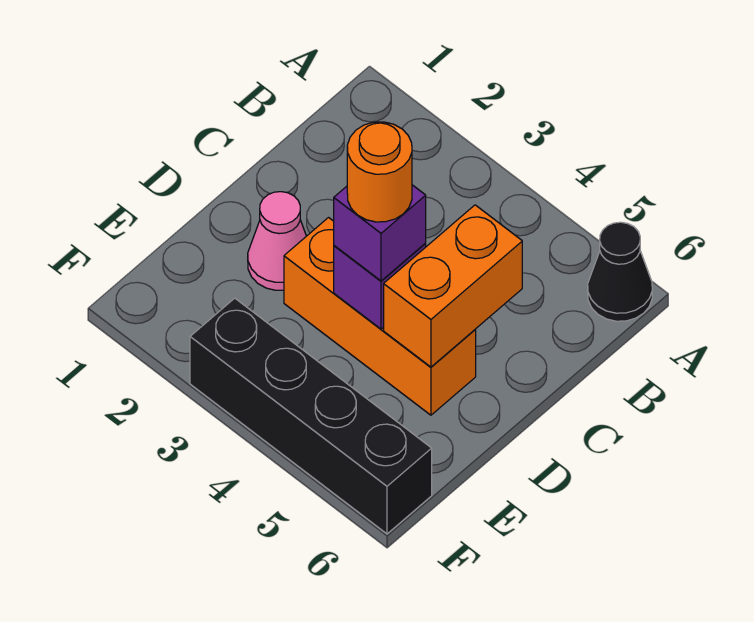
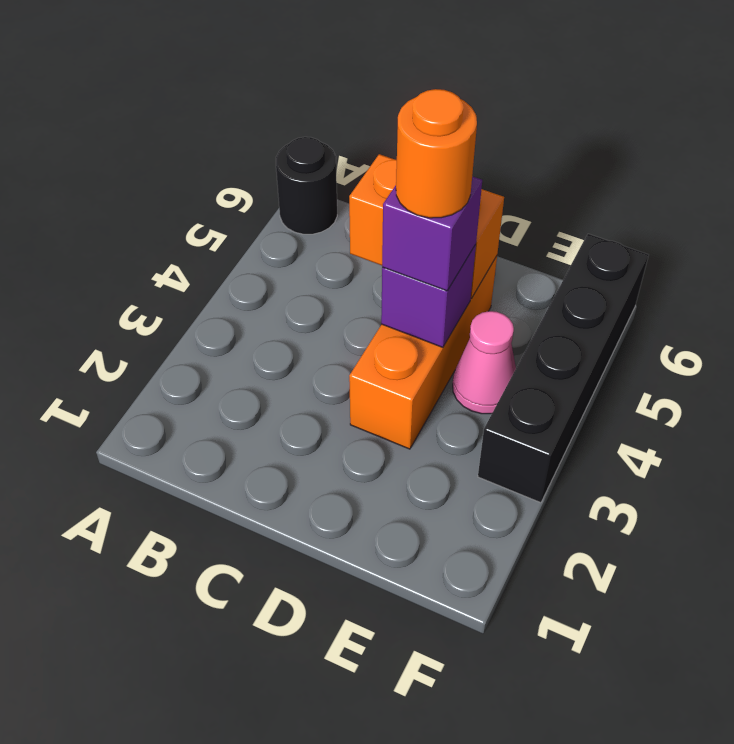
black 1x1 cone [588,222,652,321] -> black 1x1 round brick [276,137,337,234]
pink 1x1 cone [248,192,306,290] -> pink 1x1 cone moved to [453,311,516,414]

